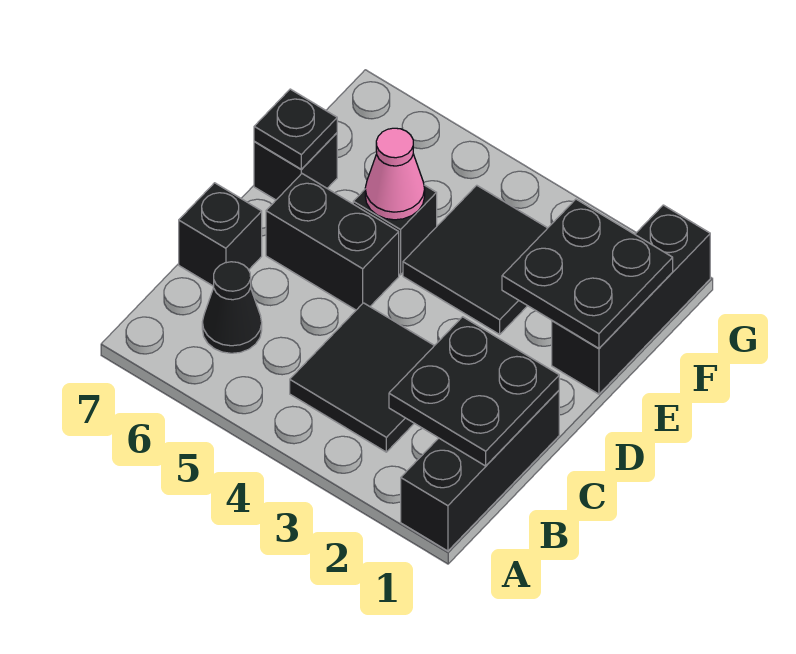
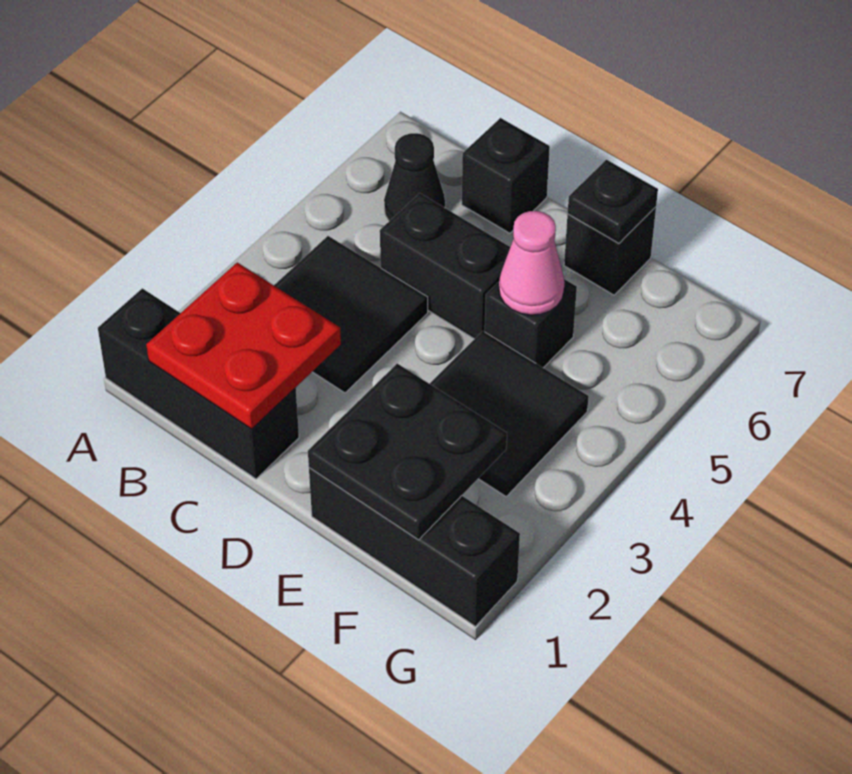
black 2x2 plate [389,317,559,466] -> red 2x2 plate [146,263,341,429]
black 1x2 brick [266,174,399,310] -> black 1x2 brick turned to [380,193,510,339]

